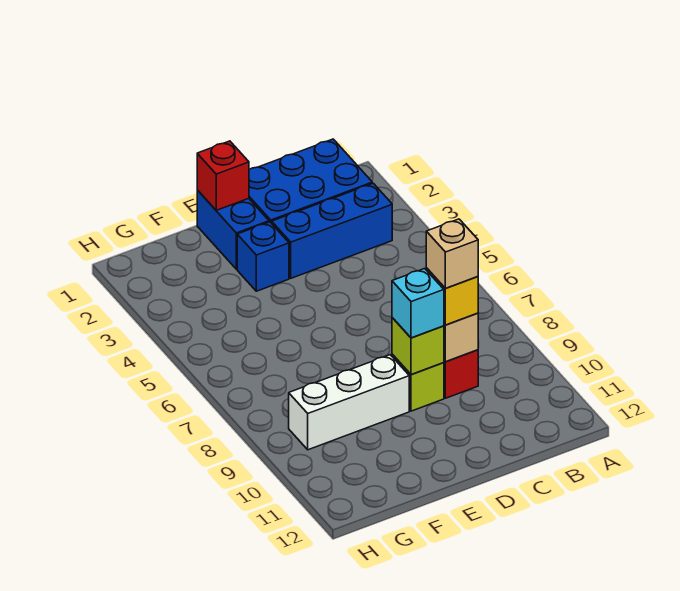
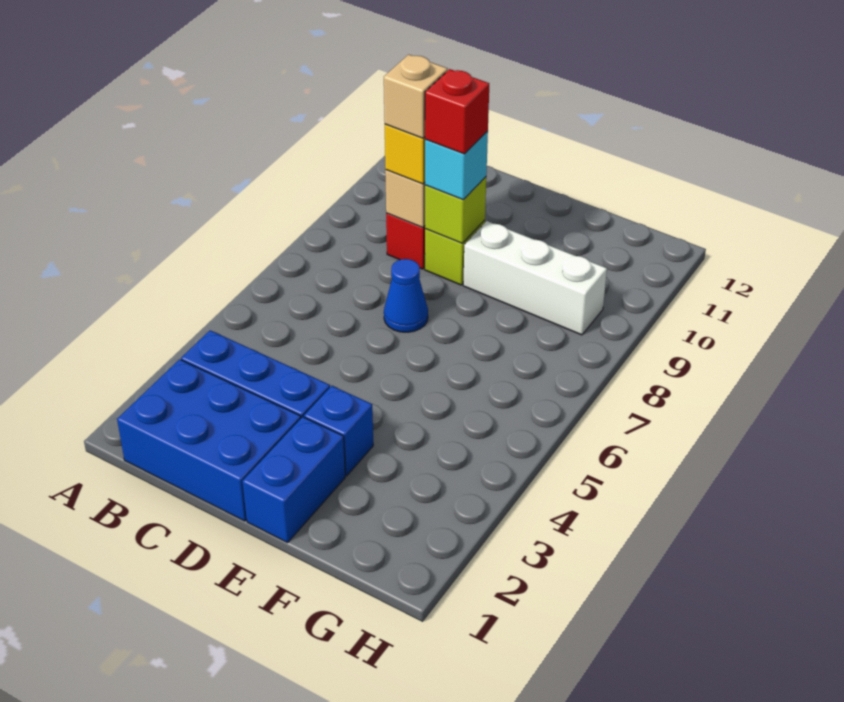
none -> blue 1x1 cone [384,259,428,332]
red 1x1 brick [197,141,249,210] -> red 1x1 brick moved to [425,69,489,154]

